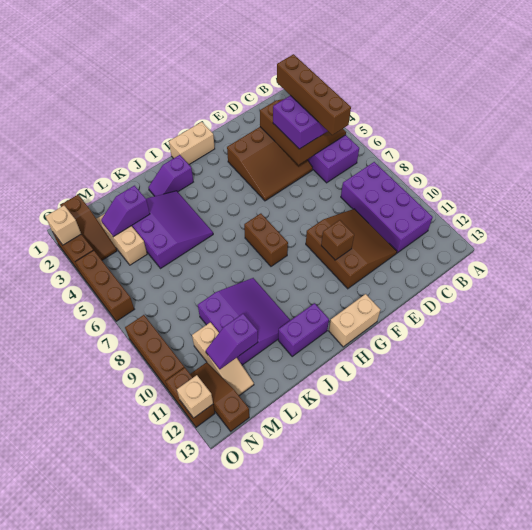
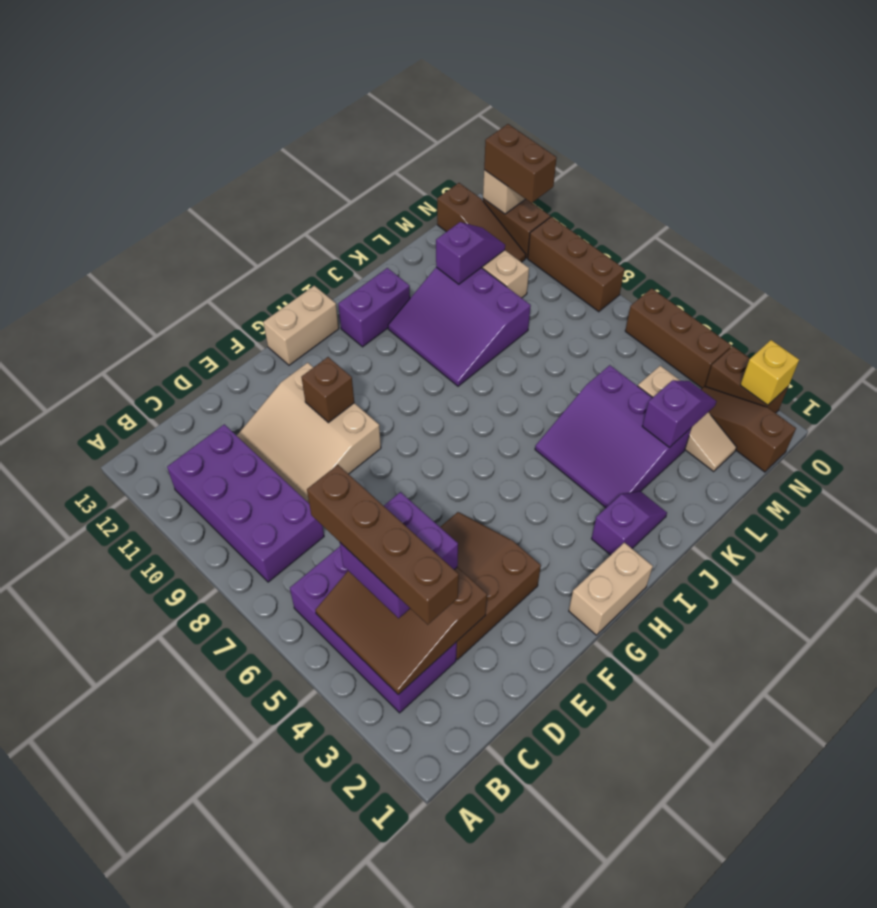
brown 3x3 slope [306,209,397,289] -> tan 3x3 slope [237,363,381,503]
brown 1x2 brick [244,214,288,266] -> brown 1x2 brick moved to [484,124,557,203]
tan 1x1 brick [45,206,81,245] -> yellow 1x1 brick [740,340,799,405]

